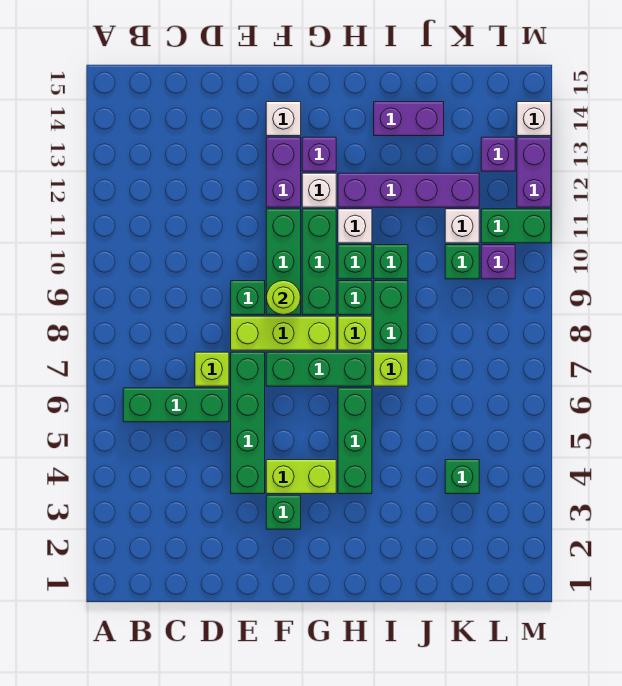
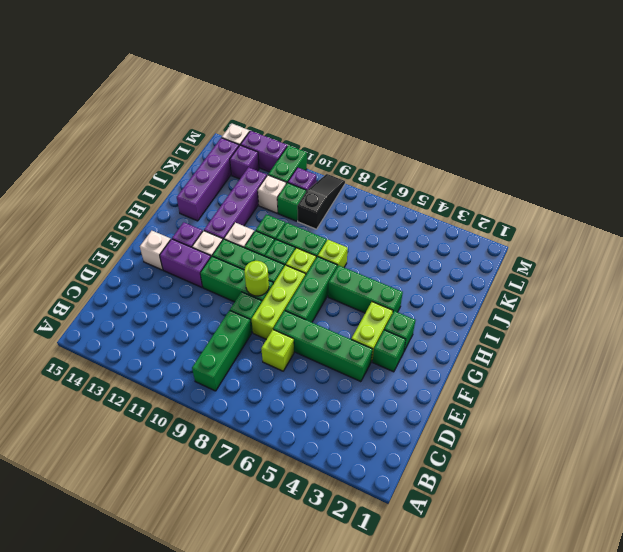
green 1x3 brick [123,388,229,422] -> green 1x3 brick moved to [192,310,251,391]
purple 1x2 brick [374,102,444,136] -> purple 1x4 brick [177,138,239,221]
green 1x1 brick [445,460,479,494] -> green 1x1 brick moved to [384,311,415,351]
none -> black 1x3 slope [297,174,345,229]

